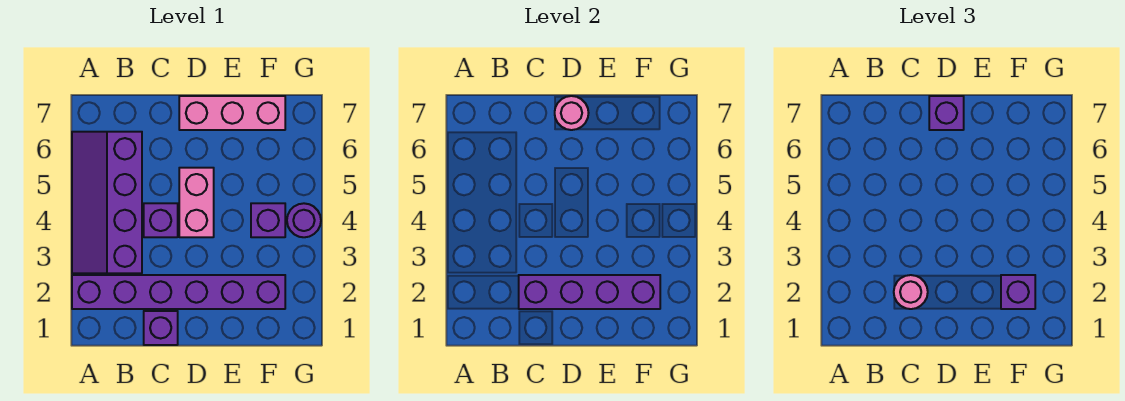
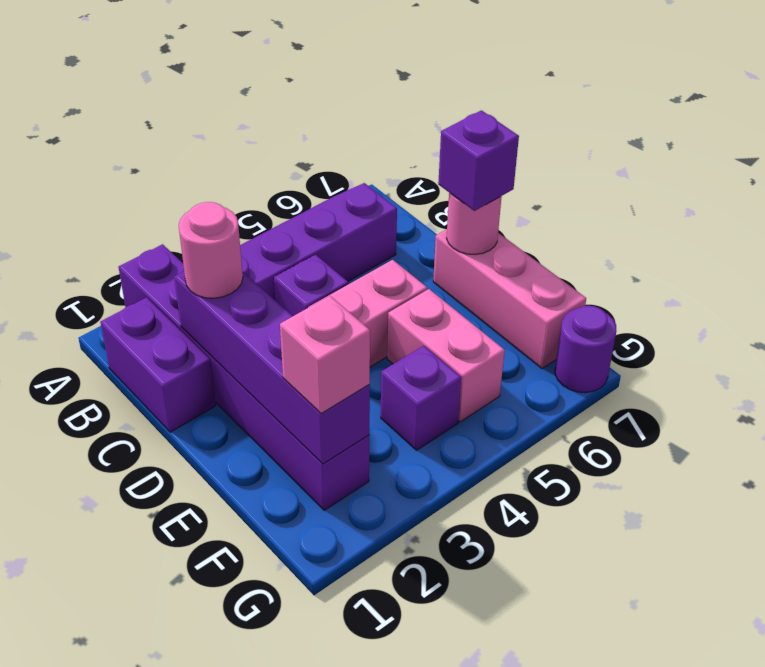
purple 1x1 brick [144,311,178,345] -> purple 1x2 brick [100,298,216,432]
none -> pink 1x2 brick [387,289,505,422]
purple 1x1 brick [1001,275,1035,309] -> pink 1x1 brick [280,296,370,414]
purple 1x1 round brick [287,203,321,237] -> purple 1x1 round brick moved to [555,306,616,393]

